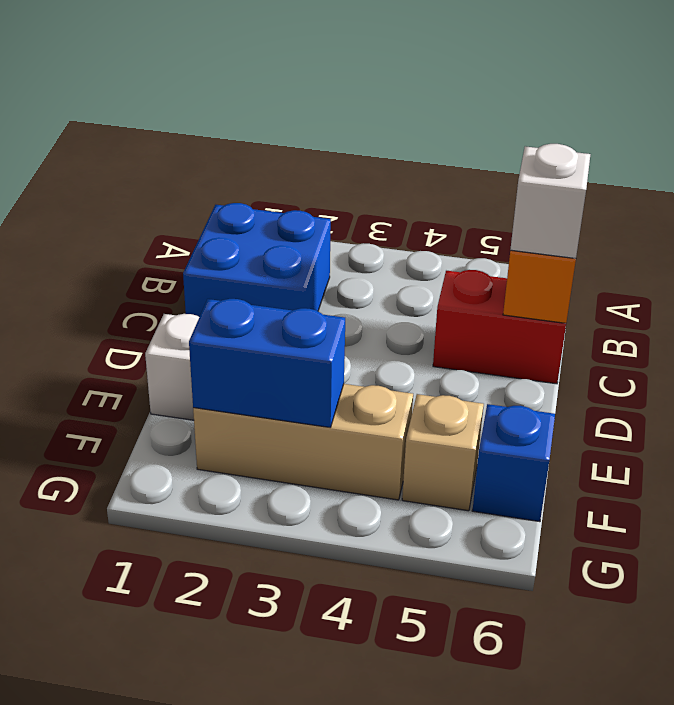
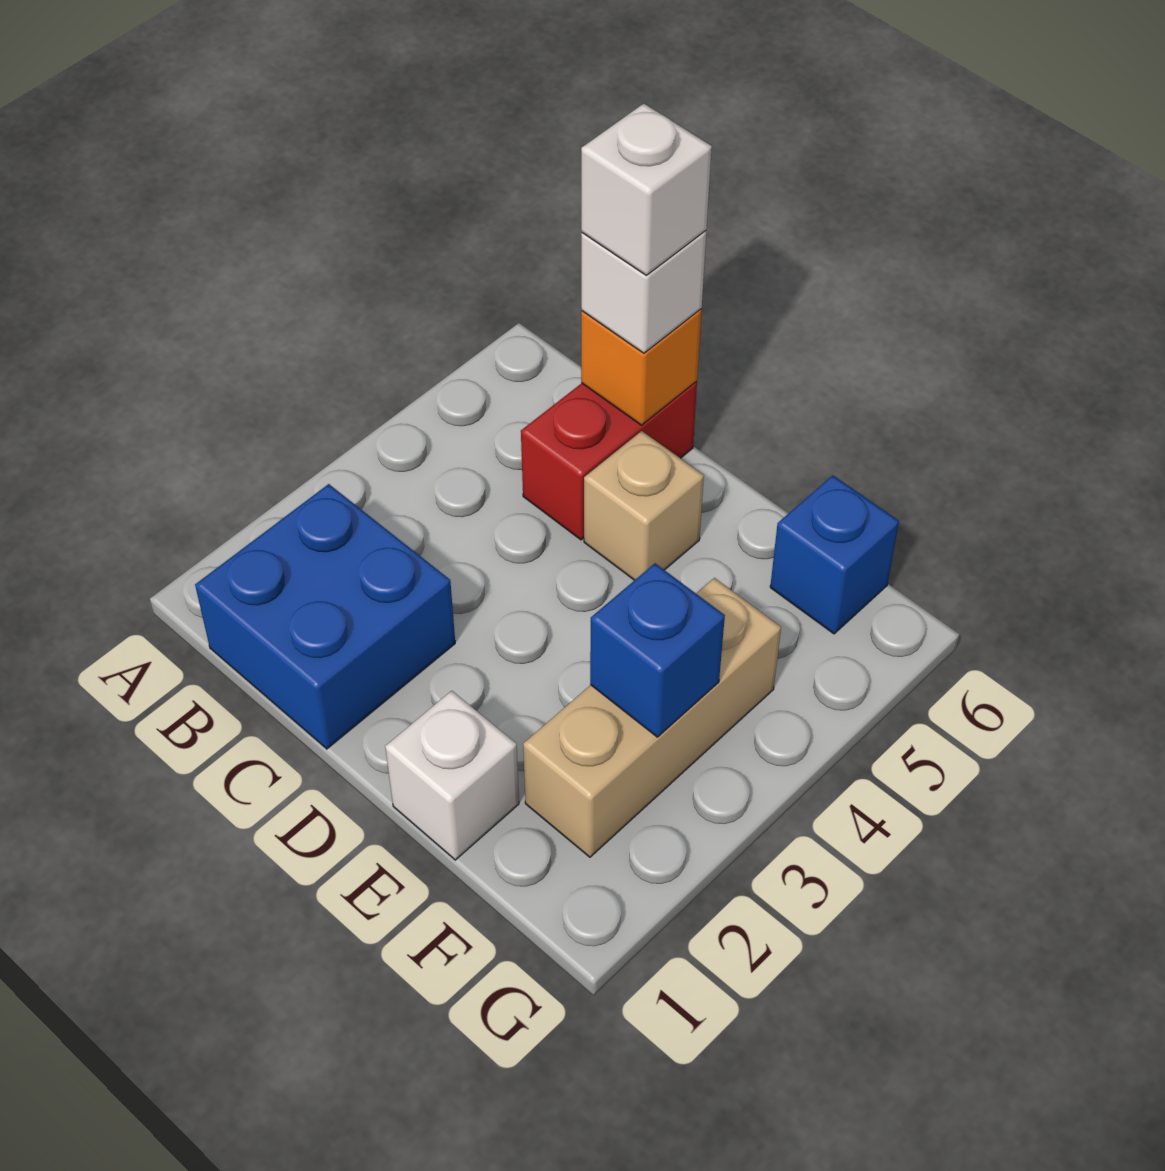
none -> white 1x1 brick [581,104,712,275]
blue 1x2 brick [189,299,345,427] -> blue 1x1 brick [590,563,725,737]
tan 1x1 brick [402,394,484,511] -> tan 1x1 brick moved to [584,431,704,580]

